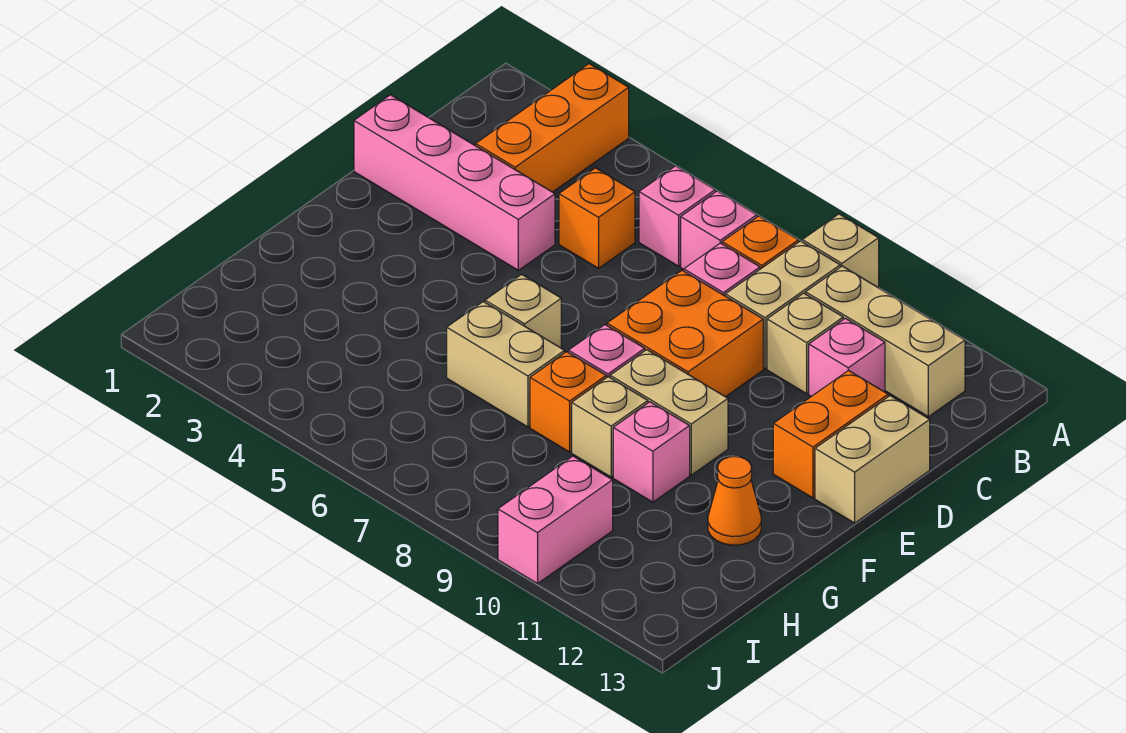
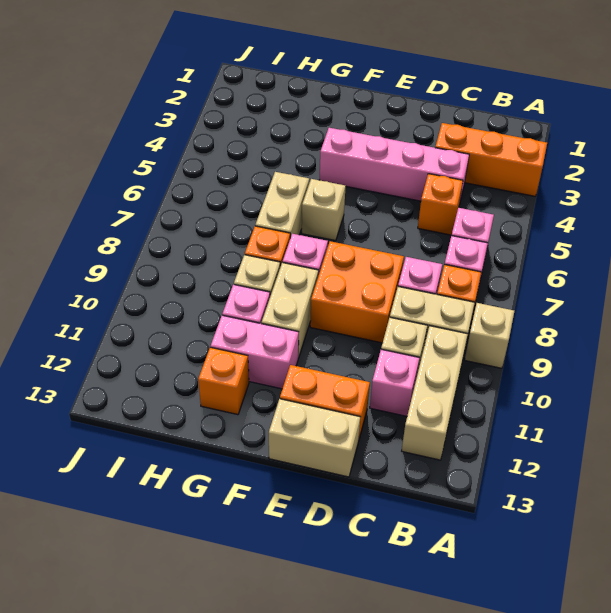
pink 1x4 brick [354,95,555,270] -> pink 1x4 brick turned to [320,128,469,204]
orange 1x1 cone [708,456,761,545] -> orange 1x1 brick [198,347,249,415]
pink 1x2 brick [498,456,613,584] -> pink 1x2 brick moved to [211,315,299,389]

